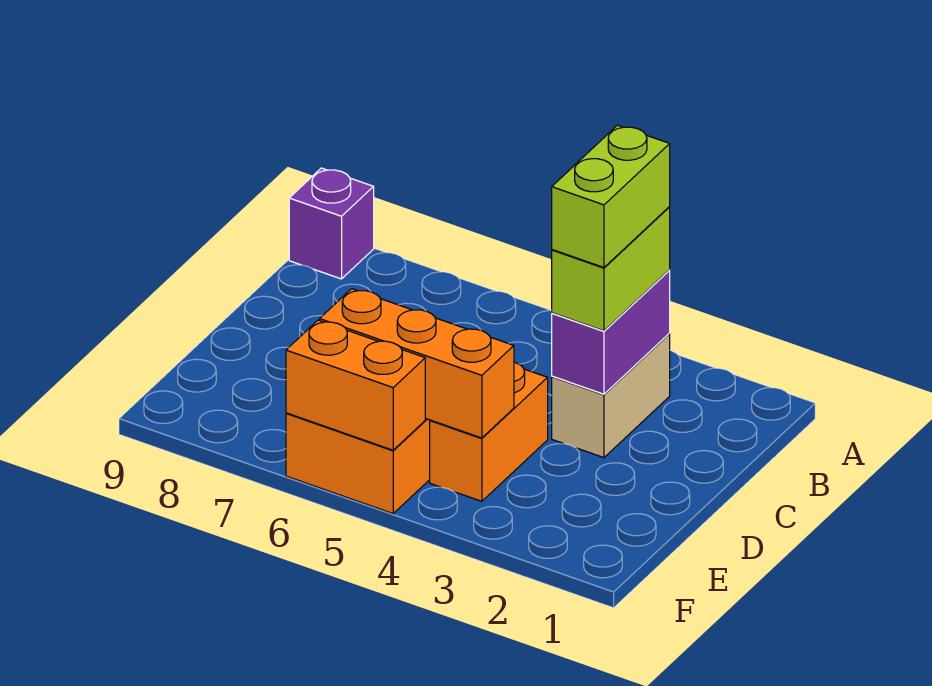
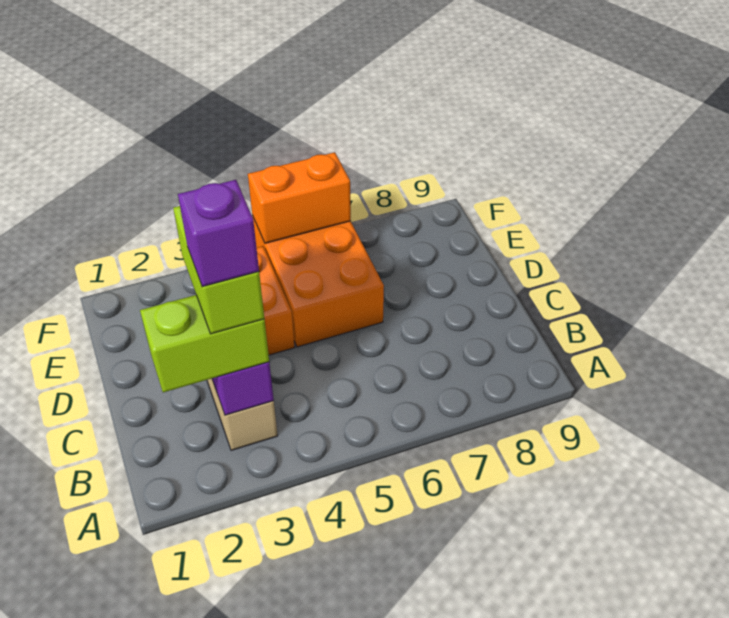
purple 1x1 brick [289,168,374,279] -> purple 1x1 brick moved to [178,180,259,287]
lime 1x2 brick [551,207,670,331] -> lime 1x2 brick turned to [140,295,269,392]
orange 1x3 brick [320,289,514,438] -> none

